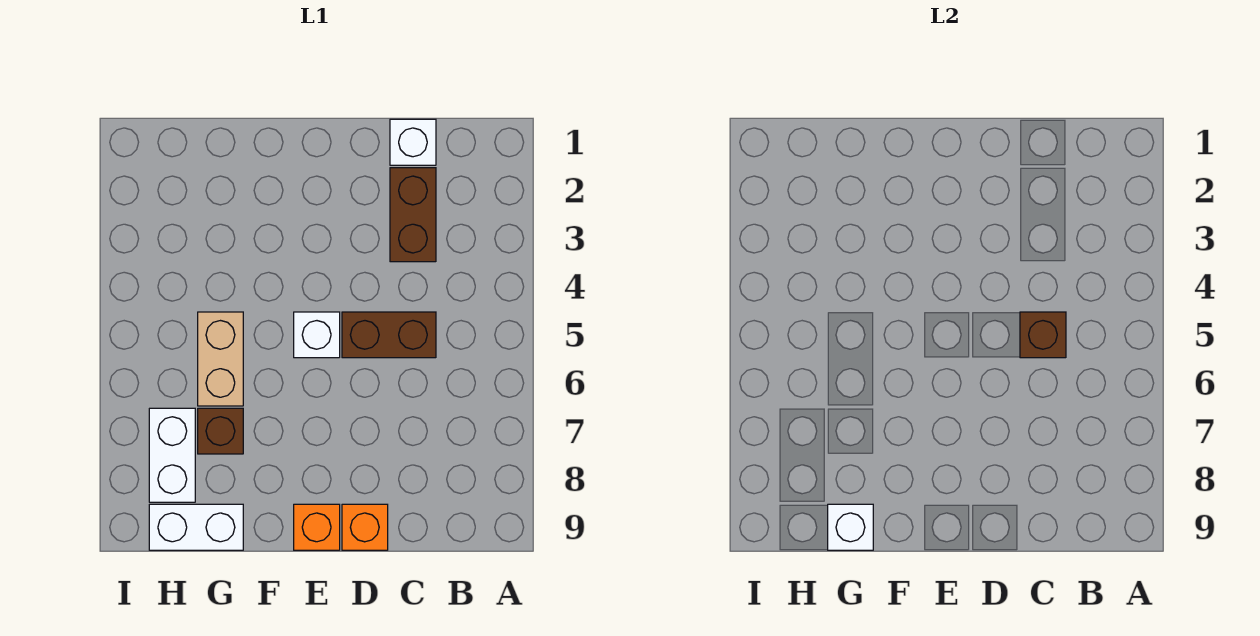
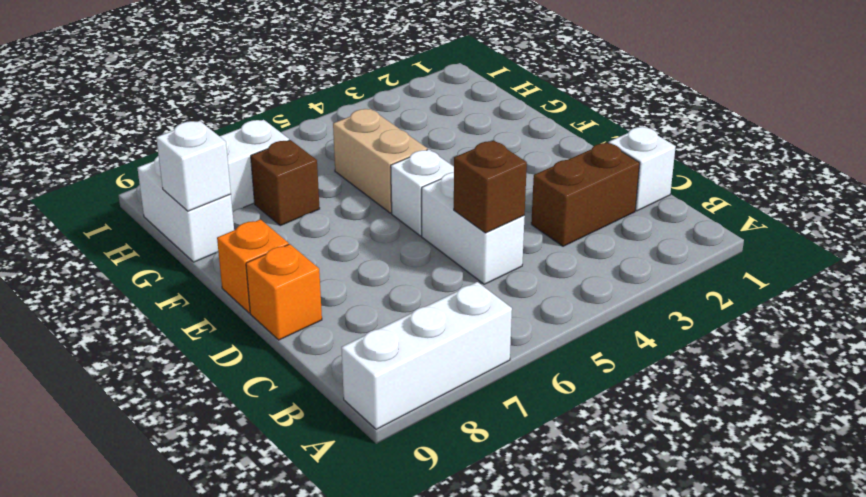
none -> white 1x3 brick [341,282,512,429]
brown 1x2 brick [342,312,436,358] -> white 1x2 brick [422,172,525,284]
tan 1x2 brick [198,312,243,406] -> tan 1x2 brick turned to [333,109,427,213]

